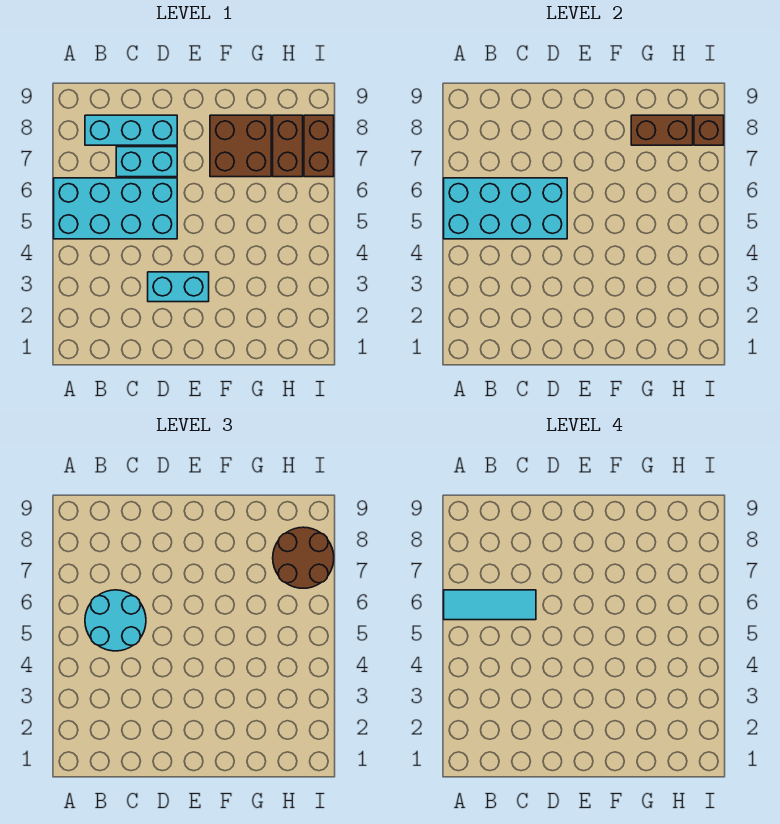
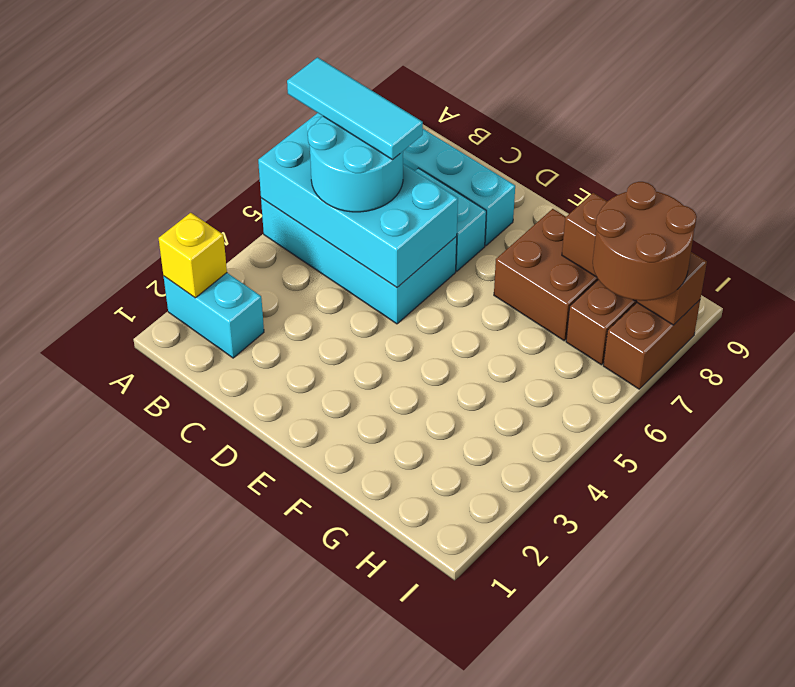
none -> yellow 1x1 brick [159,213,227,298]
cyan 1x2 brick [148,272,209,302] -> cyan 1x2 brick moved to [164,273,264,358]

